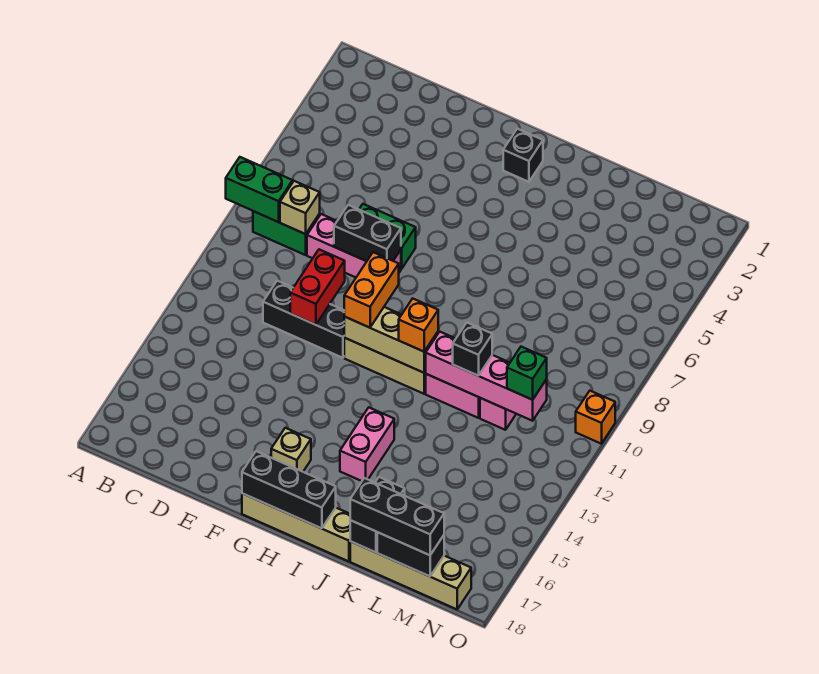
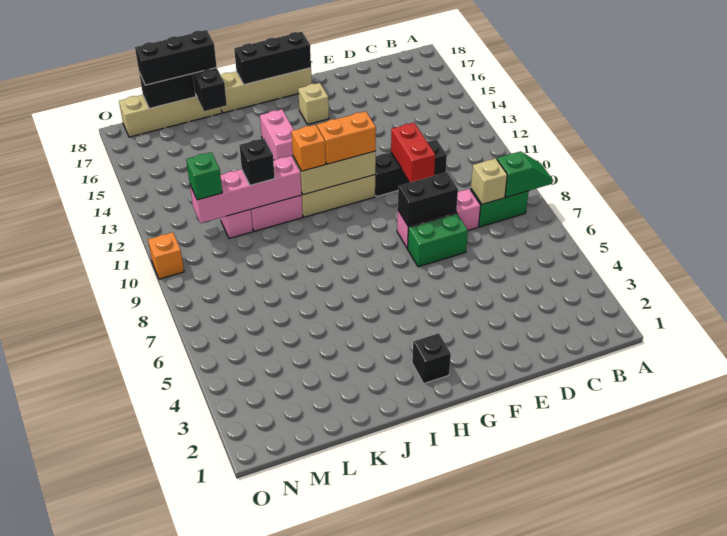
green 1x2 brick [226,157,293,222] -> green 1x2 slope [497,151,553,197]
orange 1x2 brick [344,252,399,328] -> orange 1x2 brick turned to [317,111,376,164]

